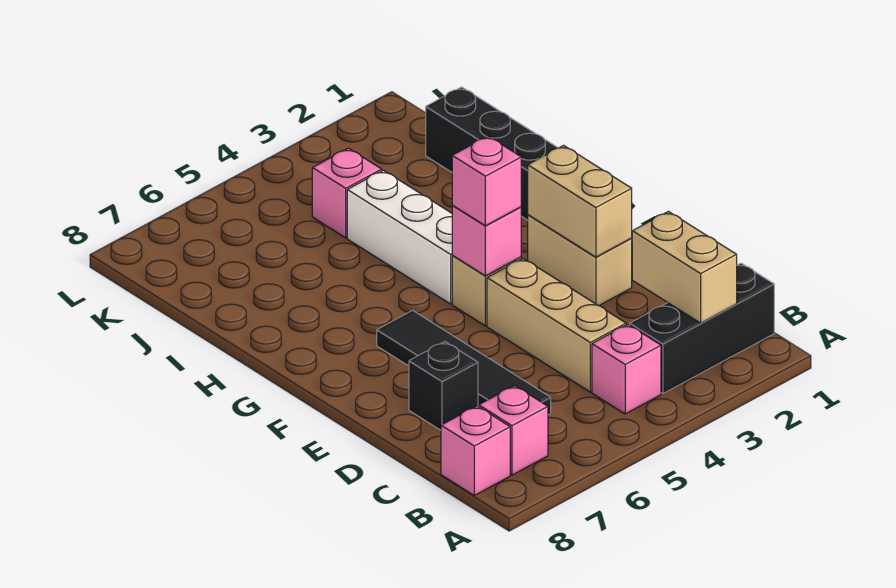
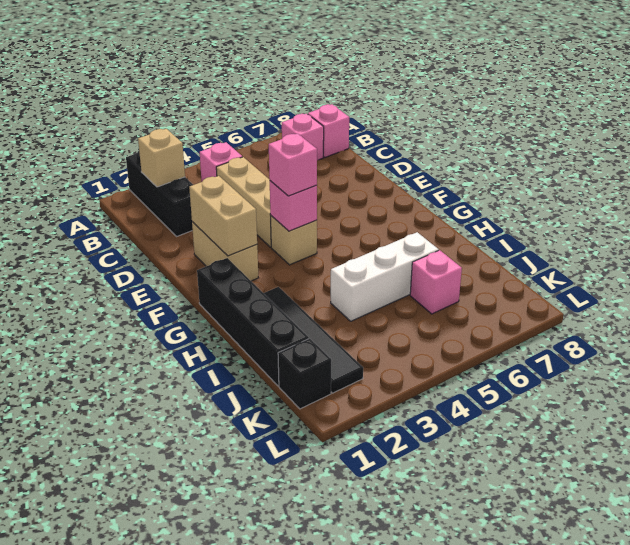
black 1x3 brick [630,263,774,394] -> black 1x3 brick turned to [126,151,193,236]
tan 1x2 brick [632,211,737,323] -> tan 1x1 brick [138,129,185,187]
black 1x4 tile [377,310,551,415] -> black 1x4 tile moved to [264,287,363,393]
black 1x1 brick [409,342,478,430] -> black 1x1 brick moved to [278,338,331,409]
white 1x3 brick [347,170,452,304] -> white 1x3 brick turned to [331,232,439,321]
pink 1x1 brick [312,148,382,238] -> pink 1x1 brick moved to [410,250,462,314]

